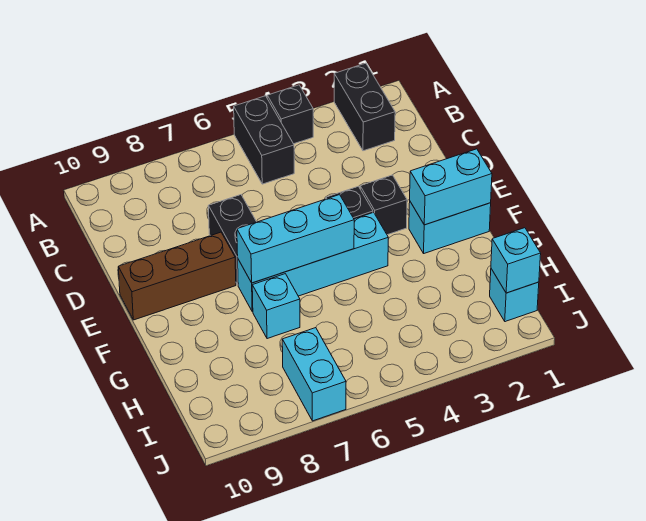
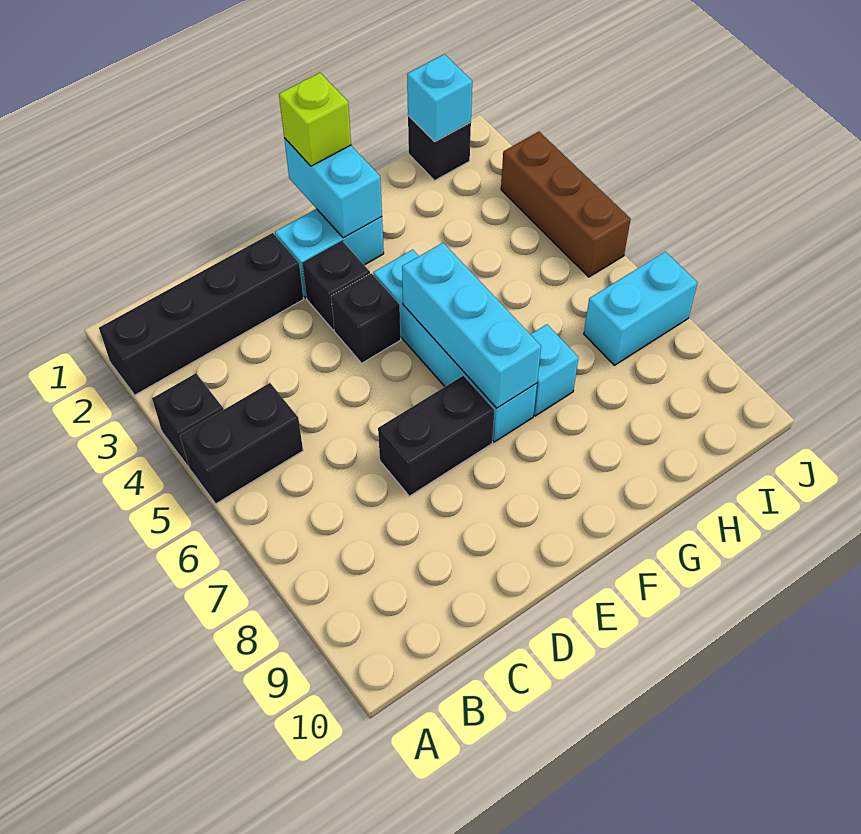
black 1x2 brick [334,63,395,151] -> black 1x4 brick [99,233,304,395]
brown 1x3 brick [118,232,236,320] -> brown 1x3 brick moved to [501,132,631,277]
cyan 1x2 brick [409,202,491,253] -> cyan 1x2 brick turned to [275,209,384,298]
none -> lime 1x1 brick [279,73,351,166]
cyan 1x1 brick [490,269,539,322] -> black 1x1 brick [408,116,471,181]

